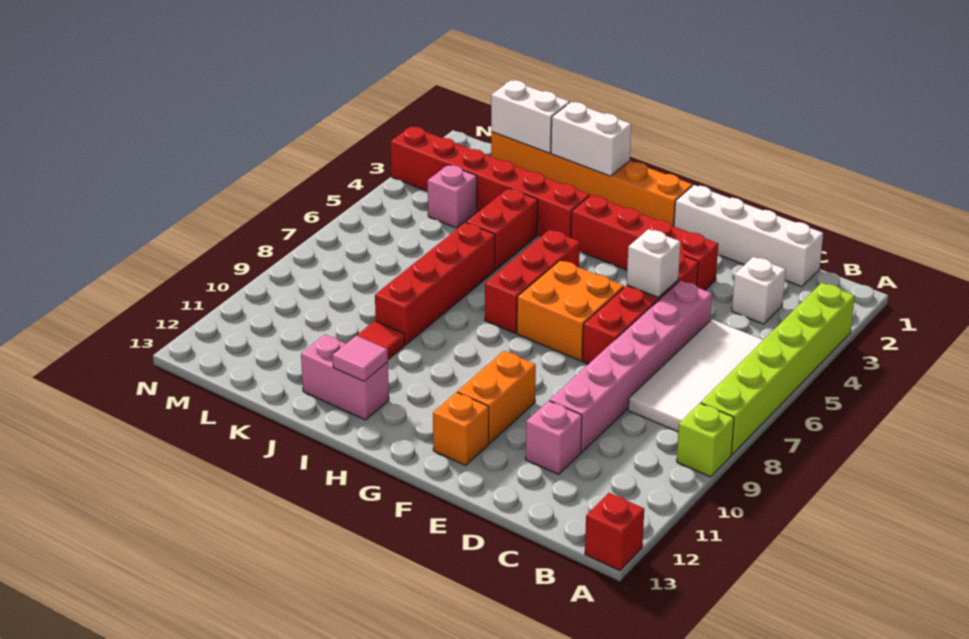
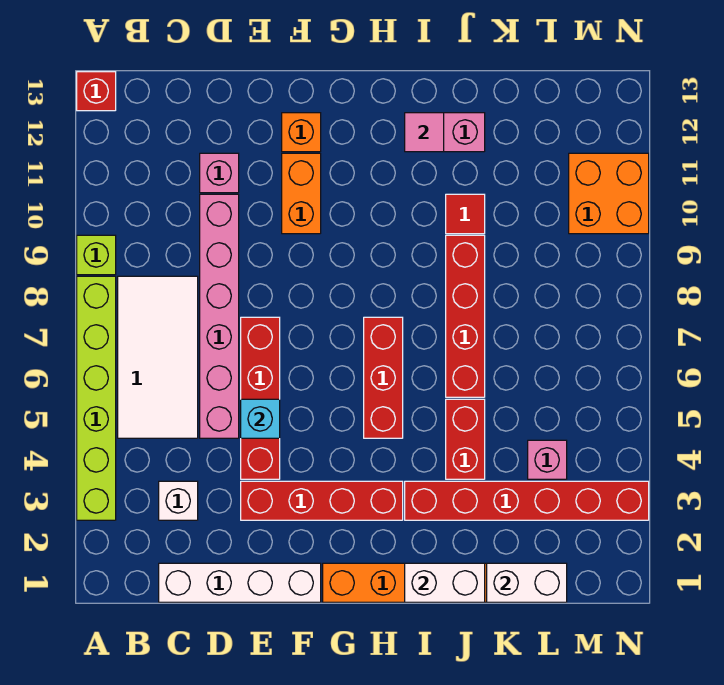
white 1x1 brick [627,229,680,298] -> cyan 1x1 brick [241,399,280,438]
orange 2x2 brick [517,260,624,361] -> orange 2x2 brick moved to [569,153,649,234]

